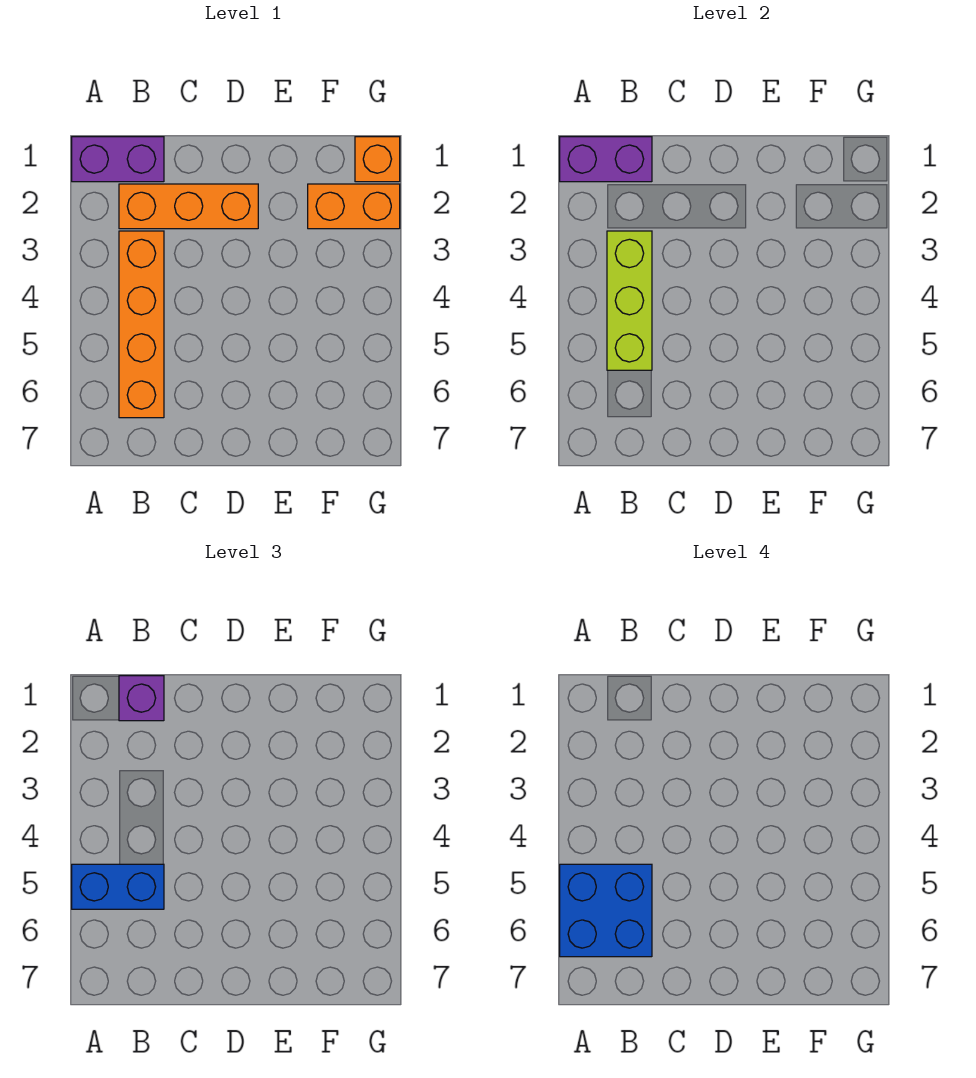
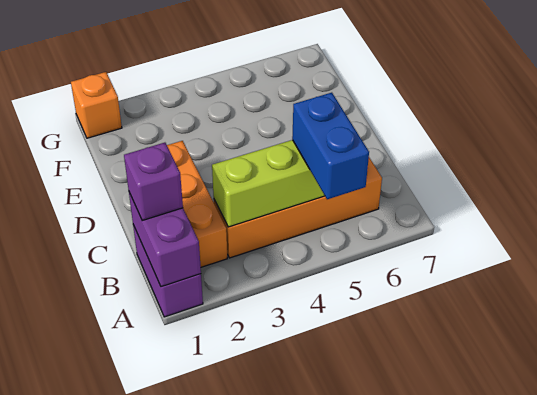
blue 2x2 brick [560,864,652,957] -> none
orange 1x2 brick [308,184,400,229] -> none

